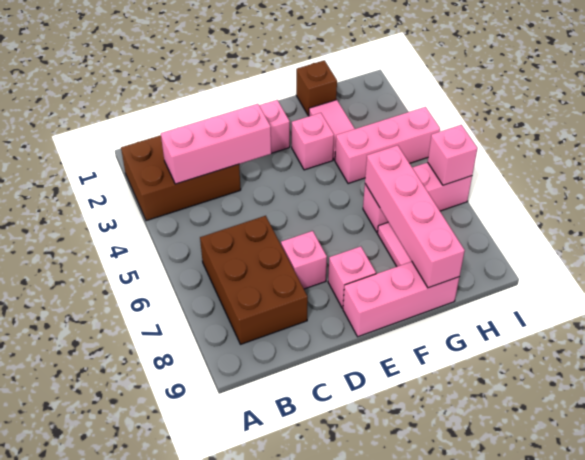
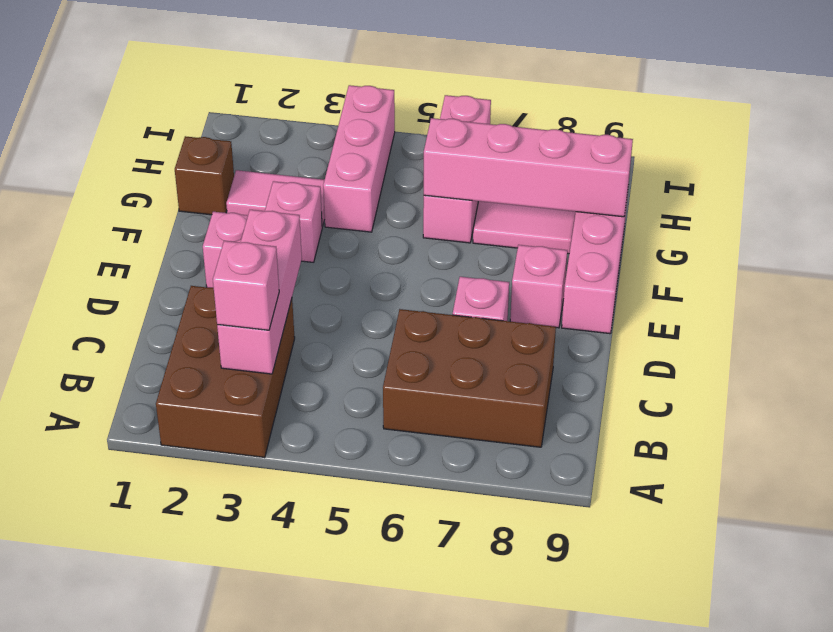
pink 1x1 brick [428,125,478,185] -> pink 1x1 brick moved to [213,241,279,330]

